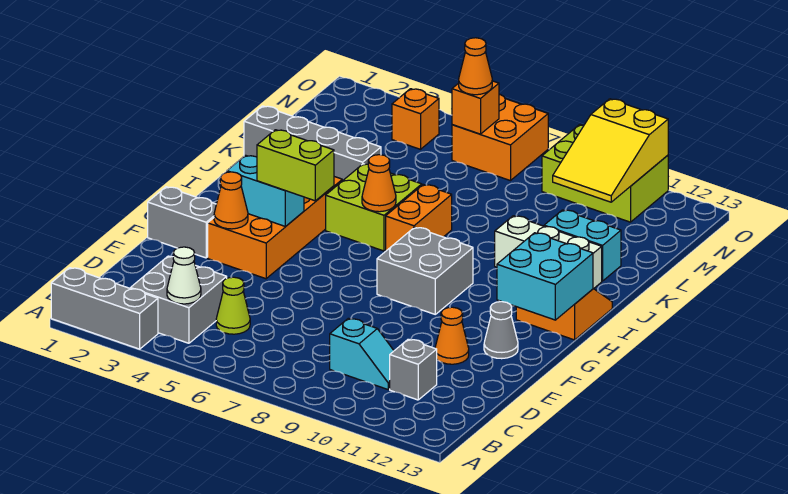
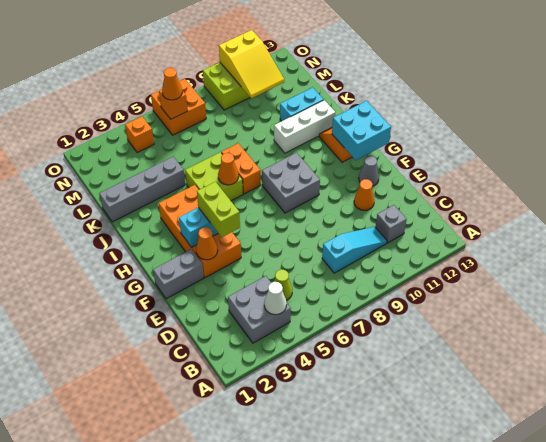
grey 1x3 brick [51,268,158,349] -> none
cyan 1x2 slope [330,318,394,389] -> cyan 1x3 slope [322,227,387,273]
lime 1x2 brick [257,130,334,201] -> lime 1x2 brick turned to [197,182,240,237]

